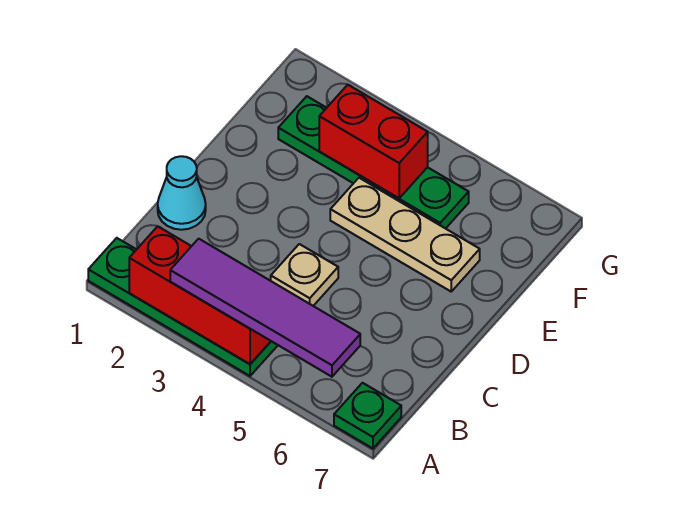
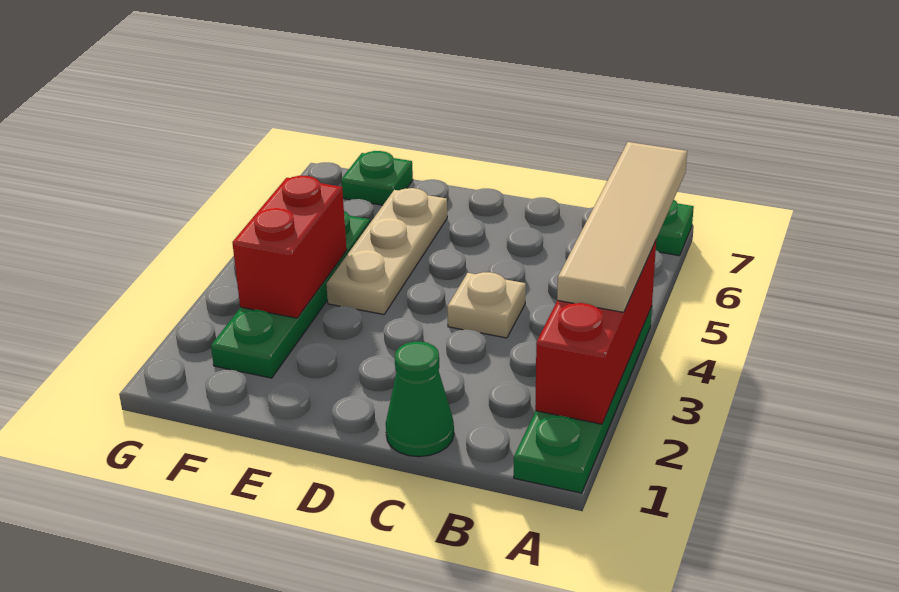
purple 1x4 tile [170,239,360,377] -> tan 1x4 tile [557,142,687,312]
cyan 1x1 cone [158,156,206,230] -> green 1x1 cone [386,342,454,457]
none -> green 1x1 plate [341,151,413,205]

